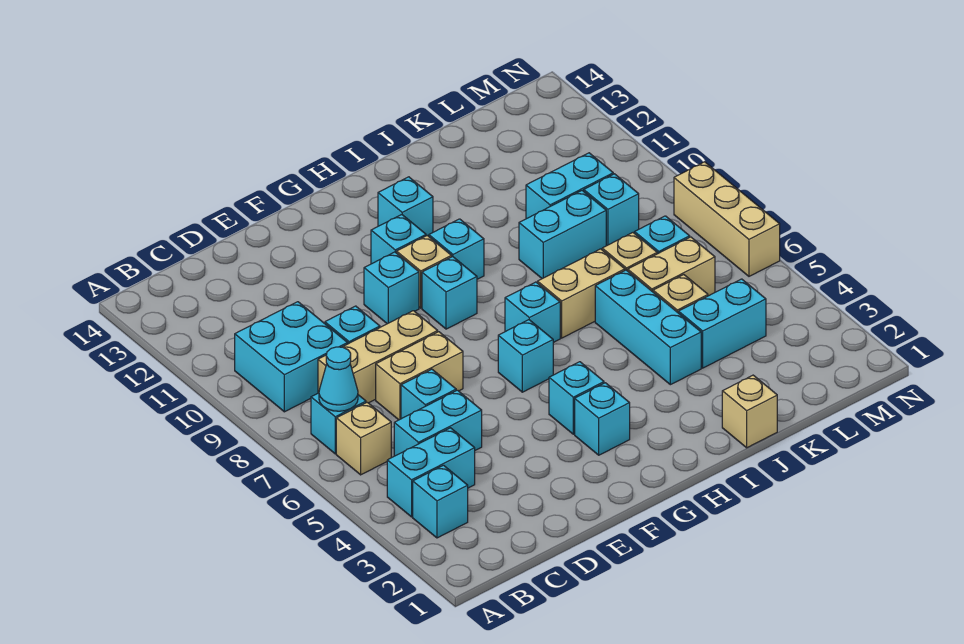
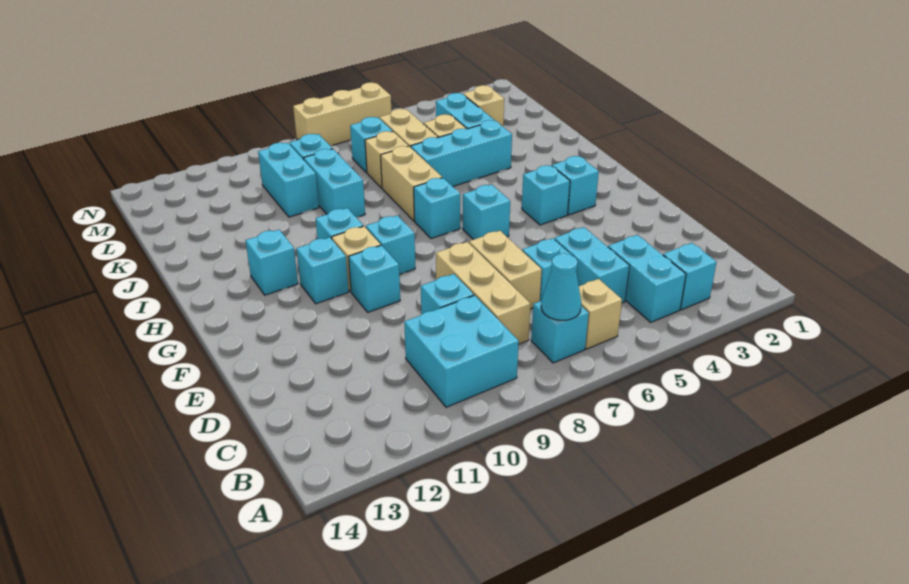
tan 1x1 brick [722,375,777,448] -> tan 1x1 brick moved to [463,85,504,126]

